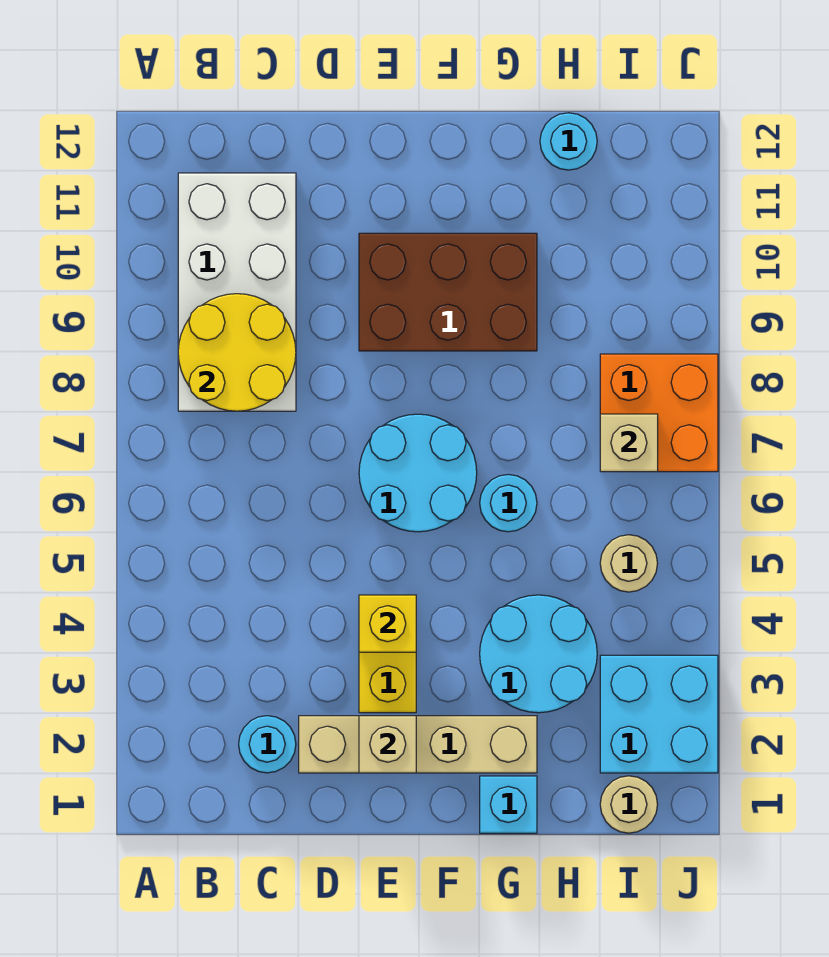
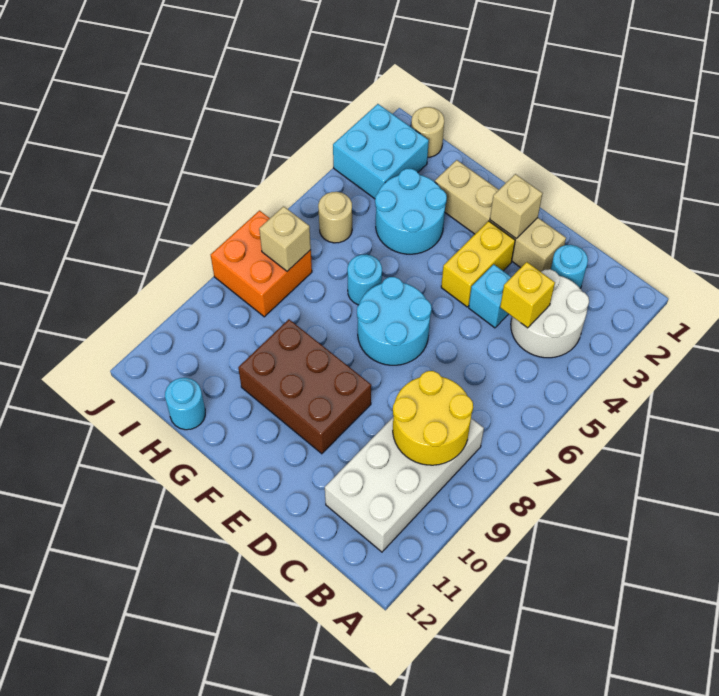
none -> white 2x2 round brick [511,269,589,358]
yellow 1x1 brick [359,595,416,652] -> yellow 1x1 brick moved to [500,262,555,328]
cyan 1x1 brick [480,776,537,833] -> cyan 1x1 brick moved to [469,264,511,328]

